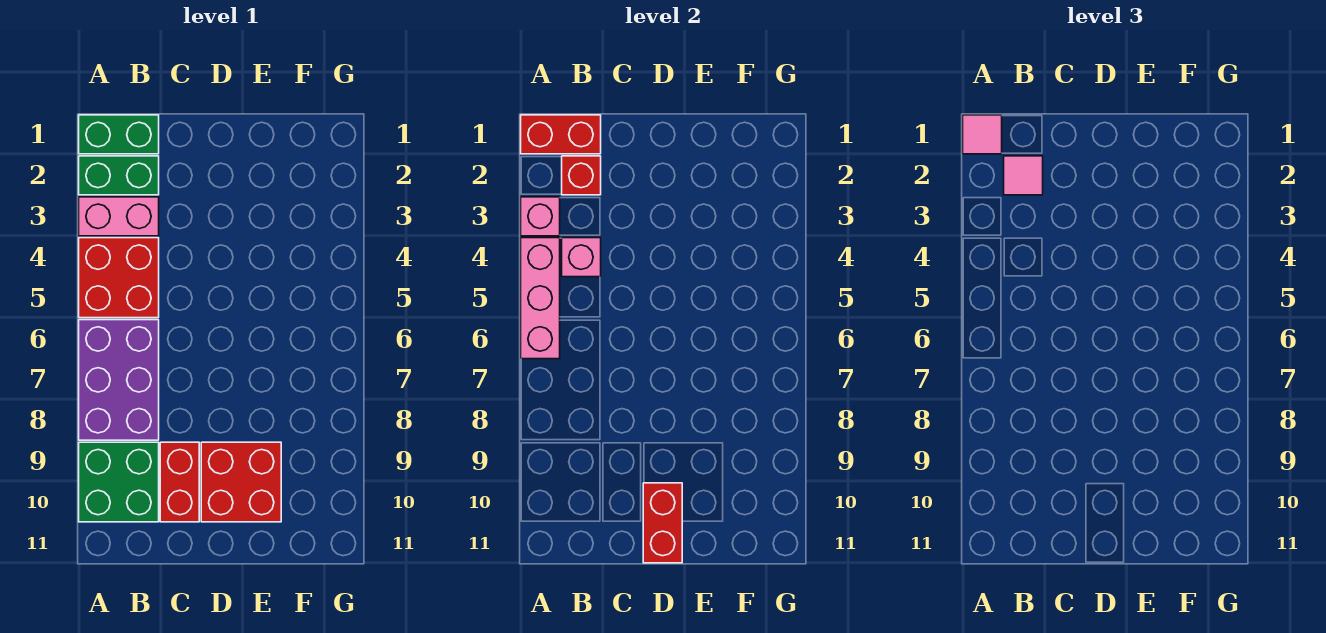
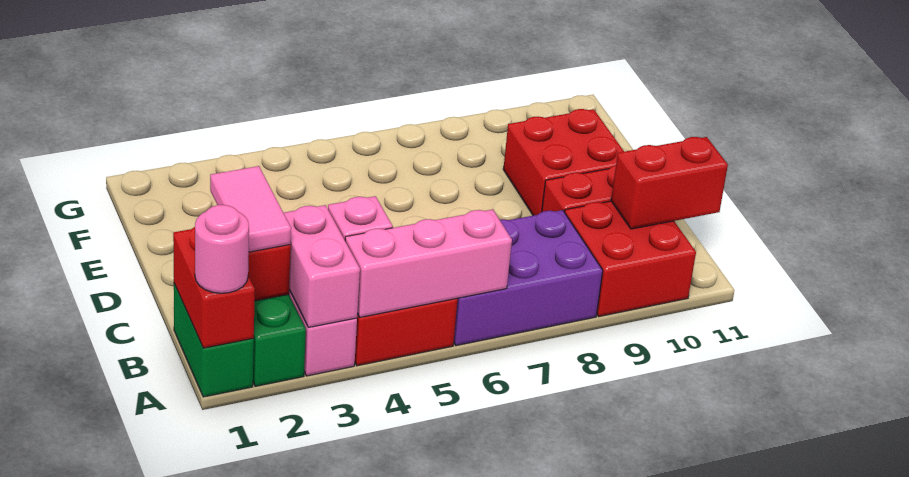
pink 1x1 tile [963,115,1002,154] -> pink 1x1 round brick [195,205,249,293]
pink 1x1 brick [521,197,560,236] -> pink 1x2 brick [284,205,360,327]
green 2x2 brick [79,442,159,522] -> red 2x2 brick [565,201,696,317]
pink 1x1 tile [1004,156,1043,195] -> pink 1x2 tile [210,166,291,252]
red 1x2 brick [643,483,682,563] -> red 1x2 brick moved to [611,137,728,229]

